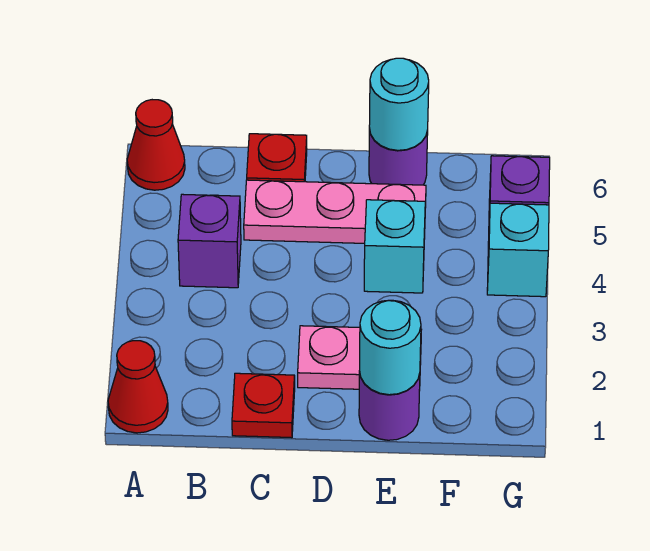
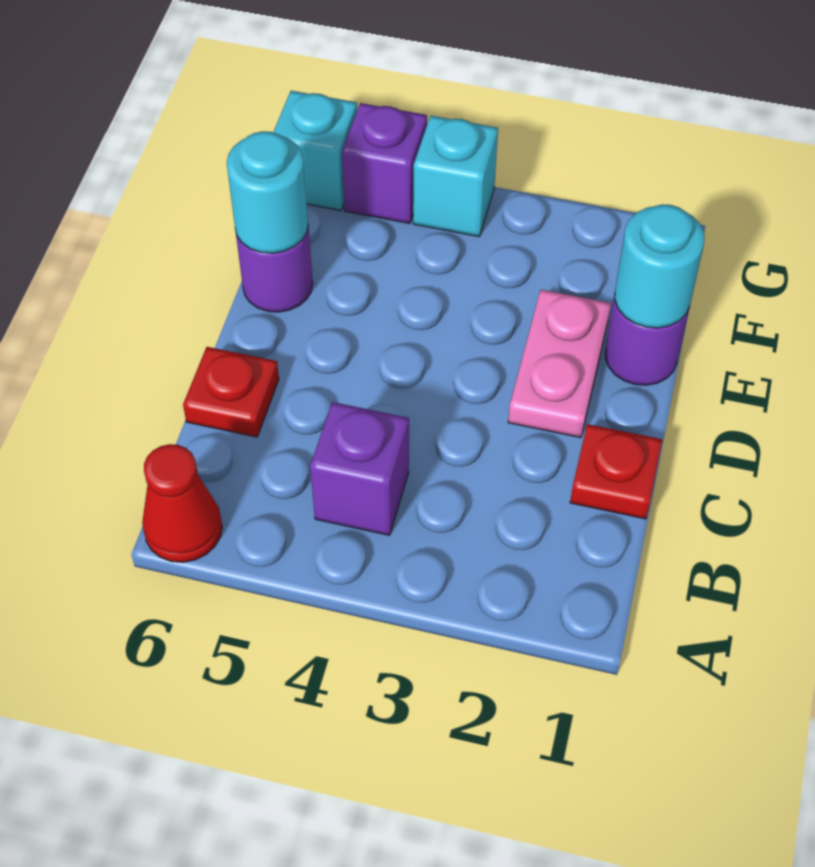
red 1x1 cone [108,341,168,433] -> none
pink 1x3 plate [244,180,426,243] -> none
cyan 1x1 brick [364,200,425,293] -> cyan 1x1 brick moved to [273,91,357,211]

